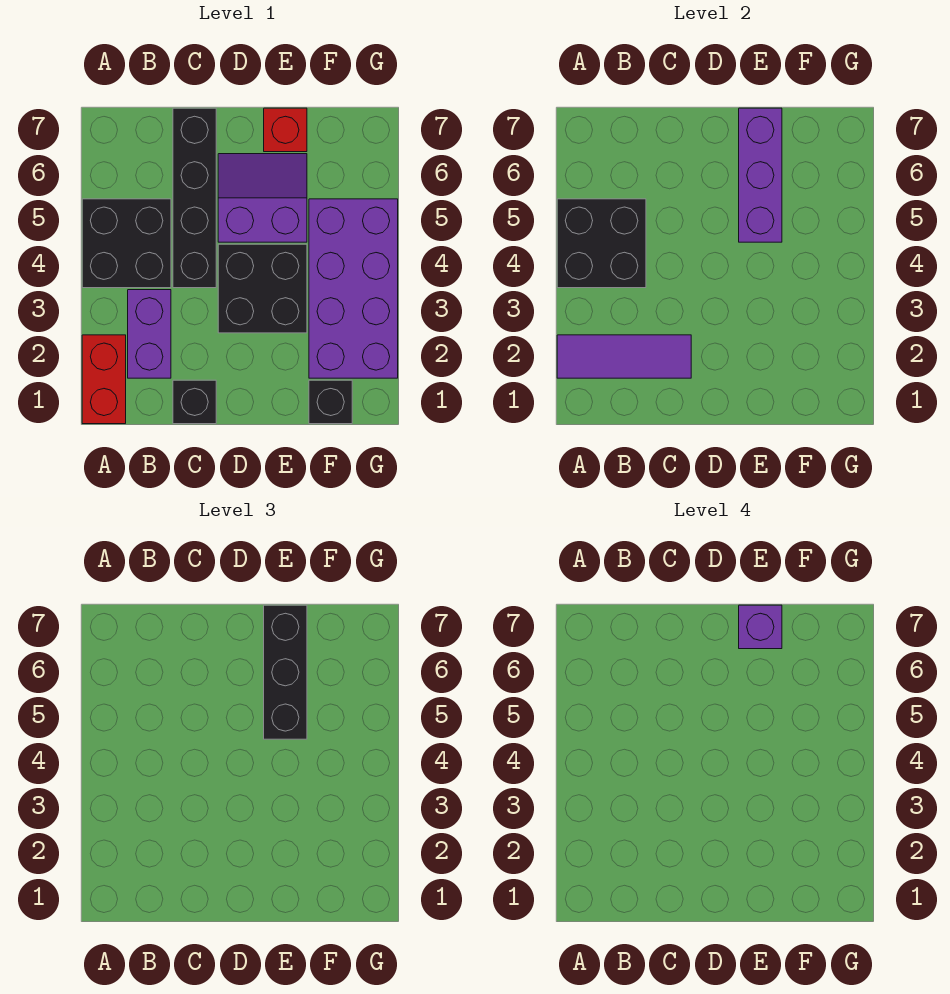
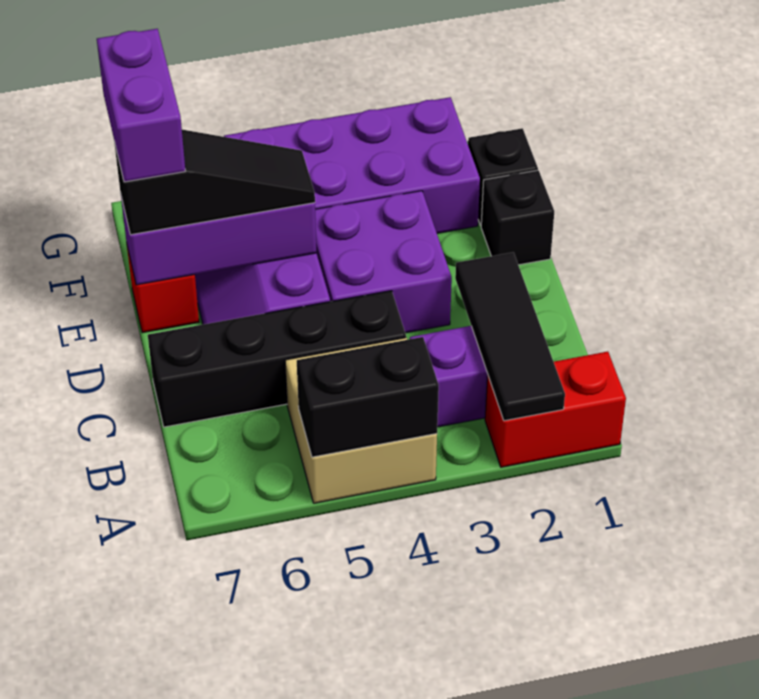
purple 1x3 tile [557,335,691,378] -> black 1x3 tile [455,252,565,421]
black 2x2 brick [82,199,171,288] -> tan 2x2 brick [285,338,437,503]
black 2x2 brick [557,199,646,288] -> black 1x2 brick [297,337,439,457]
black 1x1 brick [173,380,216,424] -> black 1x1 brick moved to [481,170,554,265]
black 2x2 brick [218,244,307,333] -> purple 2x2 brick [315,191,452,333]
black 1x3 brick [264,605,307,739] -> black 1x3 slope [114,130,315,235]
purple 1x1 brick [739,605,782,649] -> purple 1x2 brick [97,29,185,182]

